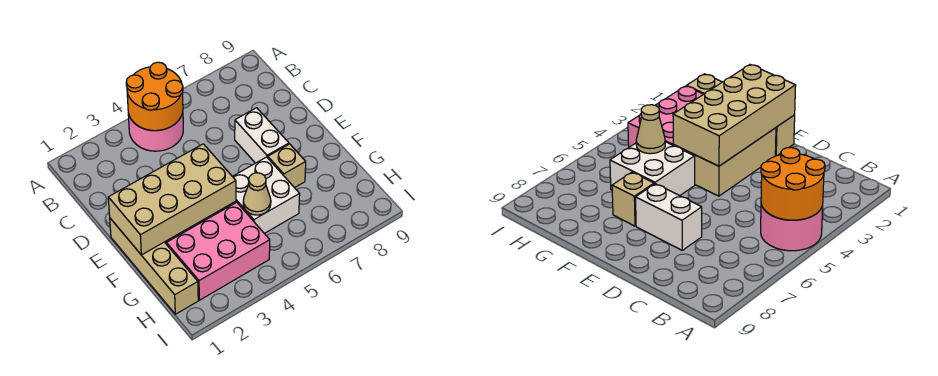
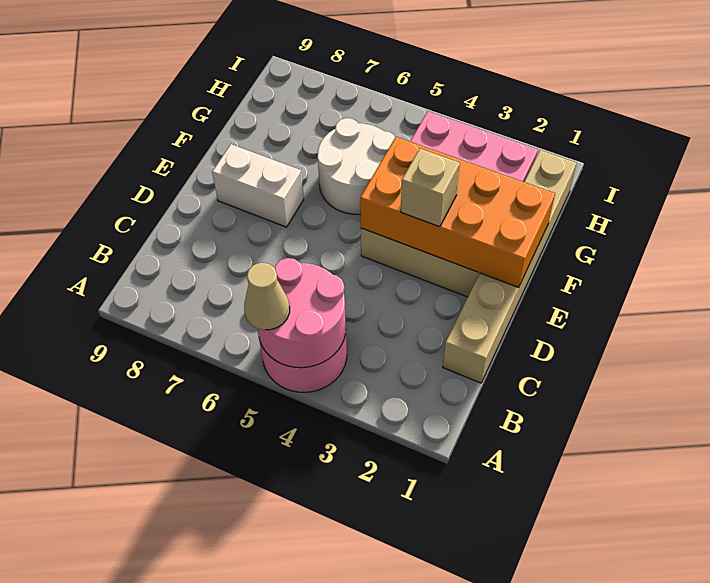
orange 2x2 round brick [126,62,183,131] -> pink 2x2 round brick [257,258,346,368]
white 1x2 brick [235,108,289,163] -> white 1x2 brick turned to [212,144,304,227]
tan 1x4 brick [110,218,198,314] -> tan 1x6 brick [443,150,577,383]
tan 2x4 brick [108,144,236,255] -> orange 2x4 brick [360,137,555,288]
white 2x2 brick [232,157,300,233] -> white 2x2 round brick [317,118,395,214]
tan 1x1 brick [268,144,306,188] -> tan 1x1 brick moved to [401,149,460,227]
tan 1x1 cone [243,173,271,215] -> tan 1x1 cone moved to [244,263,290,330]

